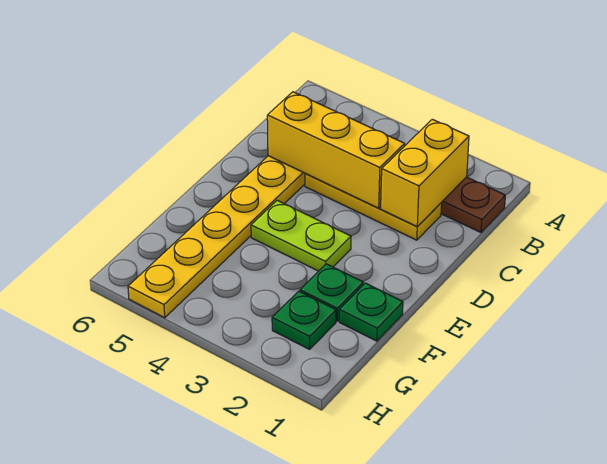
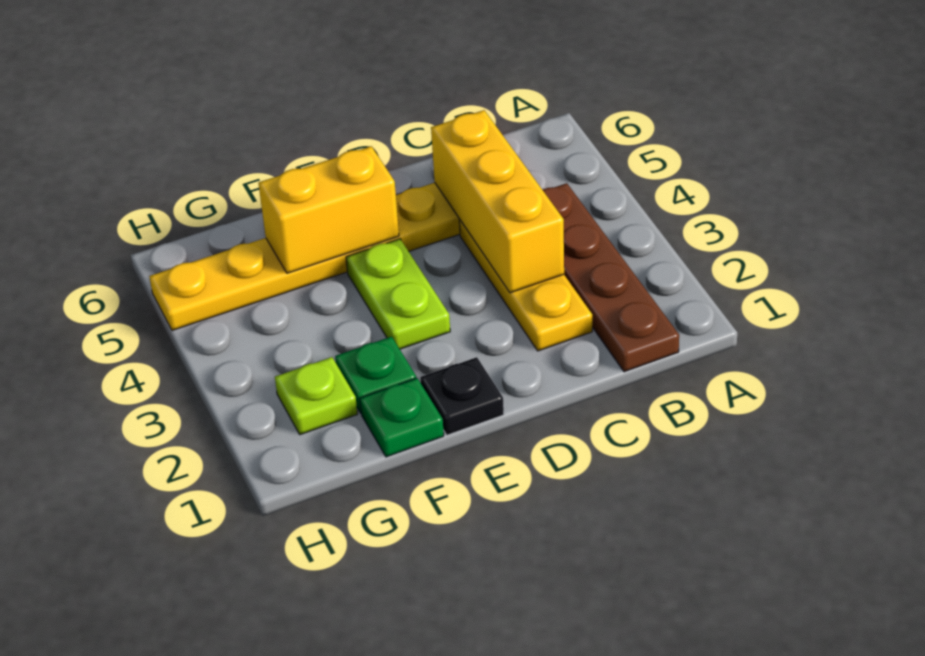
yellow 1x2 brick [381,119,469,227] -> yellow 1x2 brick moved to [259,146,399,273]
none -> black 1x1 plate [420,357,504,435]
green 1x1 plate [272,291,336,349] -> lime 1x1 plate [275,357,357,435]

